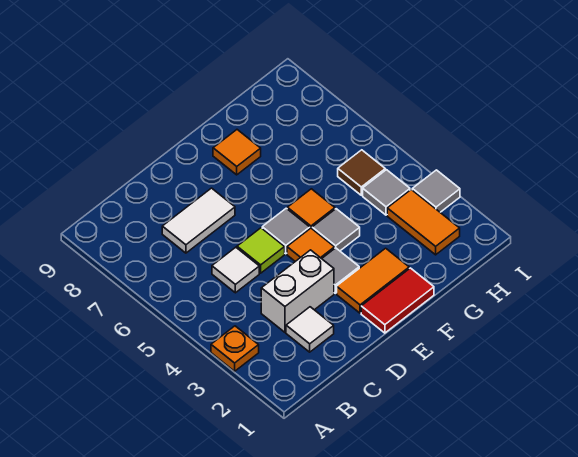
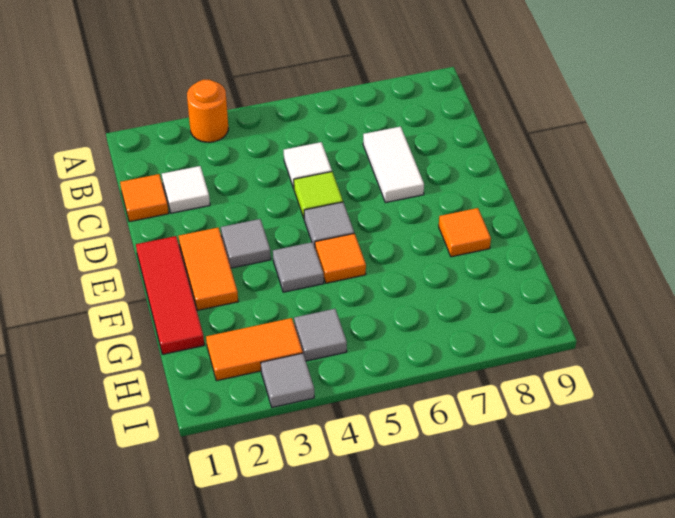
orange 1x1 plate [211,326,259,371] -> orange 1x1 round brick [187,80,228,142]
white 1x2 brick [261,250,334,332] -> none
red 1x2 tile [361,268,434,333] -> red 1x3 tile [136,236,204,354]
orange 1x1 tile [287,228,335,261] -> orange 1x1 tile moved to [120,174,169,222]
brown 1x1 tile [338,150,385,195] -> none

